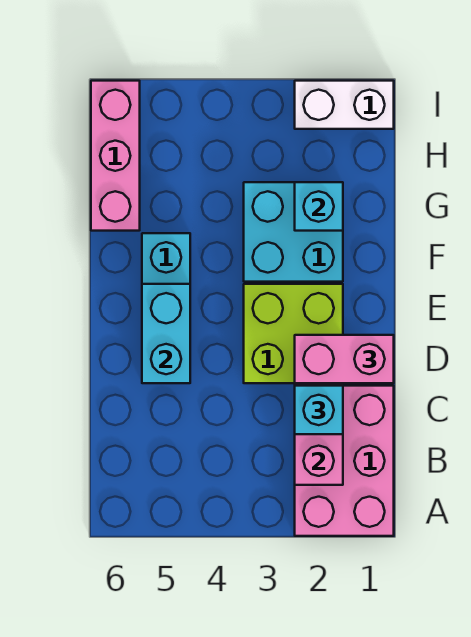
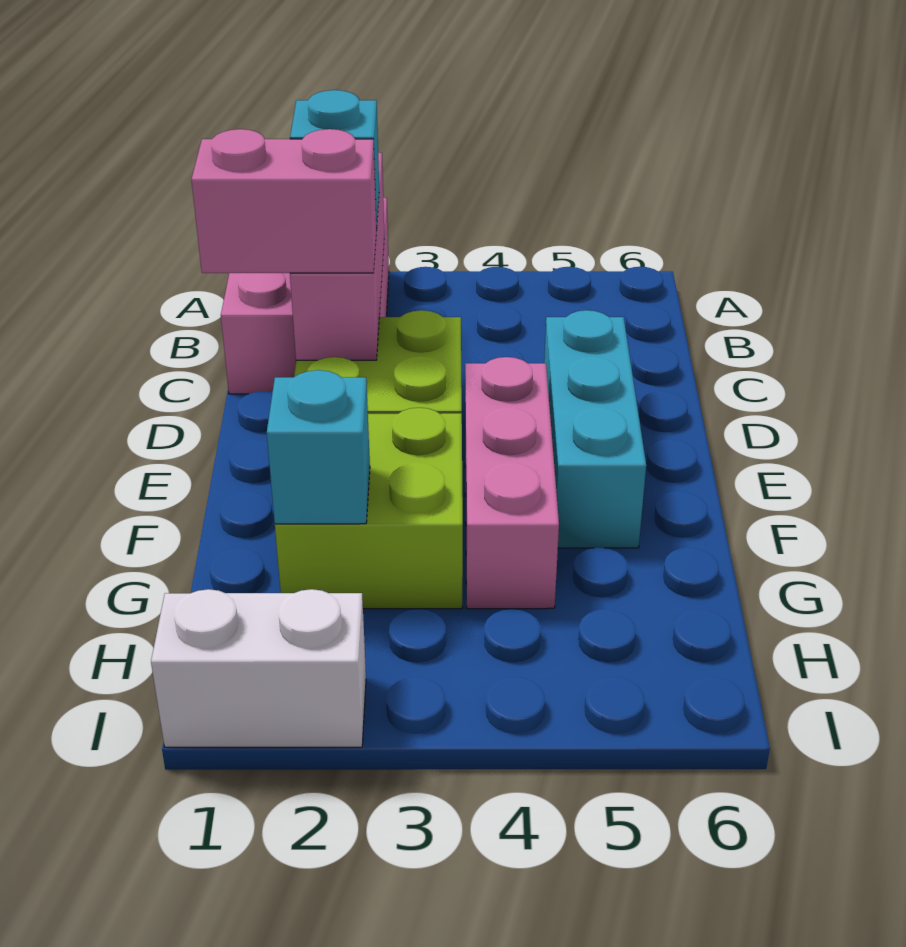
cyan 1x2 brick [142,284,190,383] -> none
cyan 2x2 brick [244,182,343,282] -> lime 2x2 brick [275,408,463,609]
pink 1x3 brick [91,81,140,231] -> pink 1x3 brick moved to [465,357,559,609]

